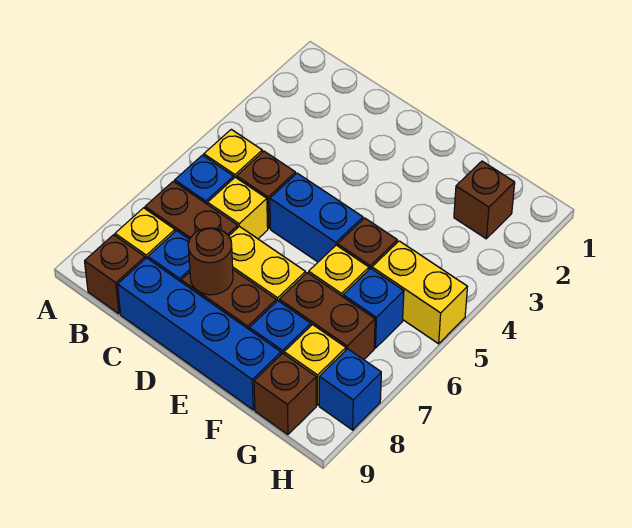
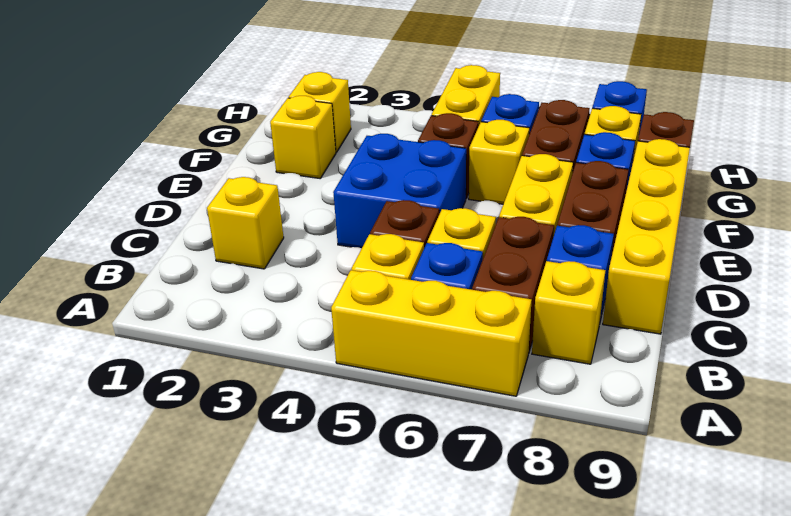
none -> yellow 1x3 brick [331,270,532,396]
brown 1x1 brick [85,235,145,314] -> none
none -> yellow 1x1 brick [207,177,284,269]
blue 1x4 brick [118,258,281,410] -> yellow 1x4 brick [603,139,690,334]
blue 1x2 brick [270,173,363,262] -> blue 2x2 brick [333,134,466,248]
brown 1x1 round brick [188,228,233,295] -> none
none -> yellow 1x1 brick [270,96,336,178]
brown 1x1 brick [454,161,515,239] -> yellow 1x1 brick [289,72,351,152]

